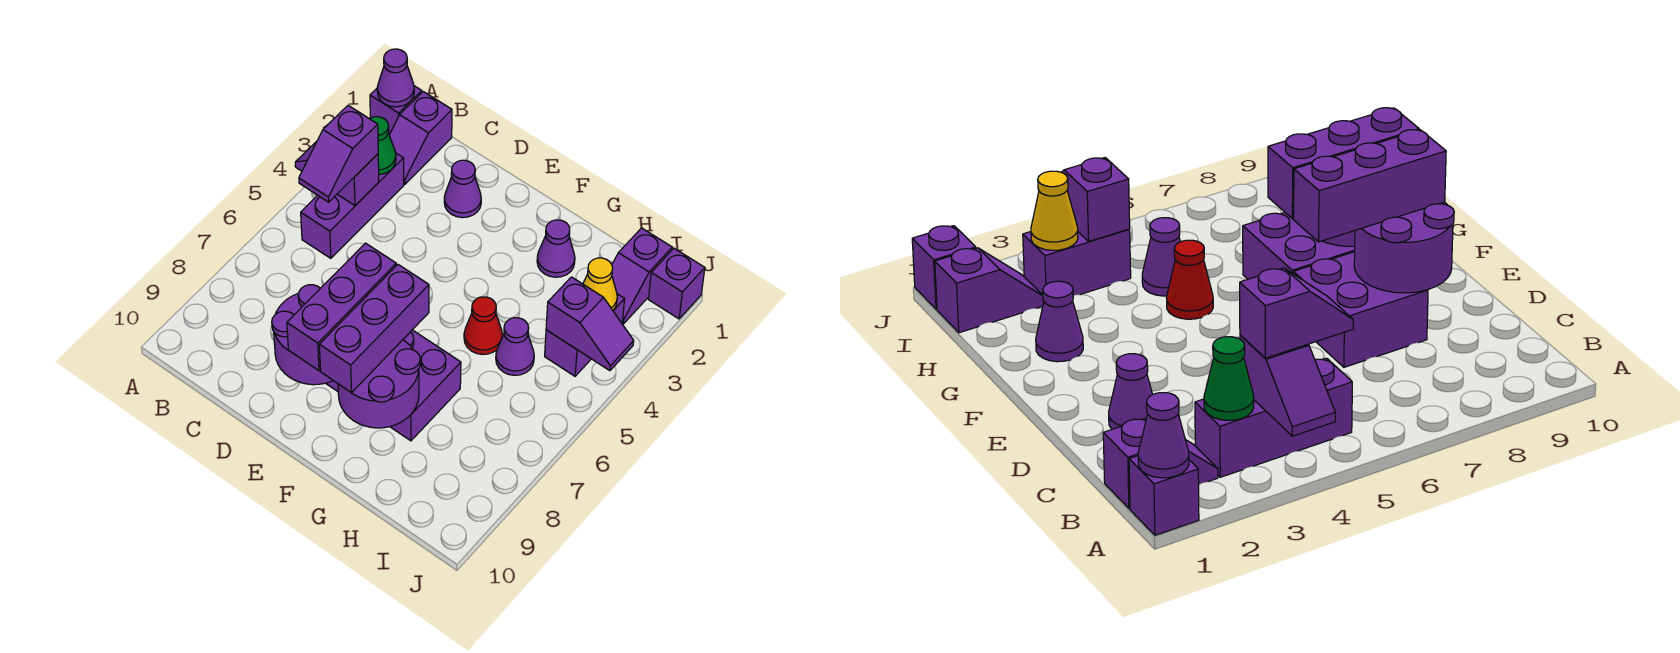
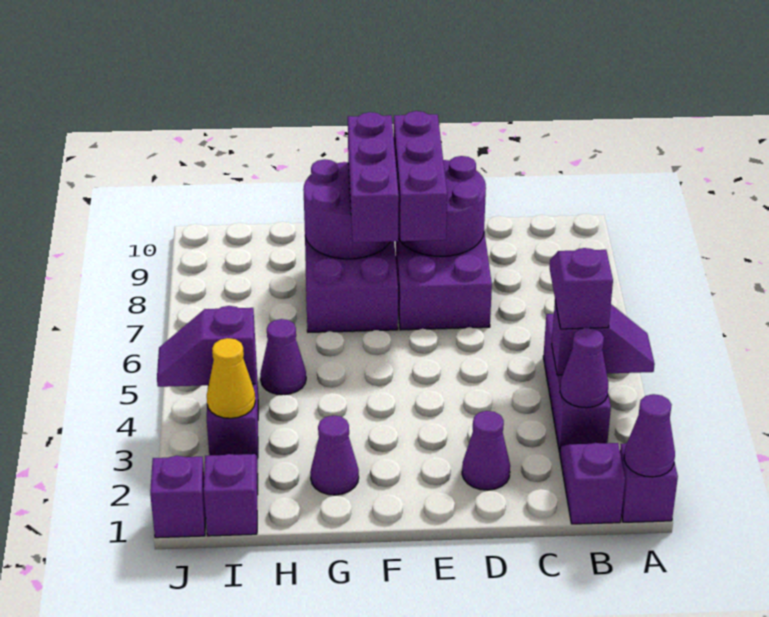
green 1x1 cone [370,117,396,175] -> purple 1x1 cone [560,328,608,408]
red 1x1 cone [464,297,502,354] -> none

